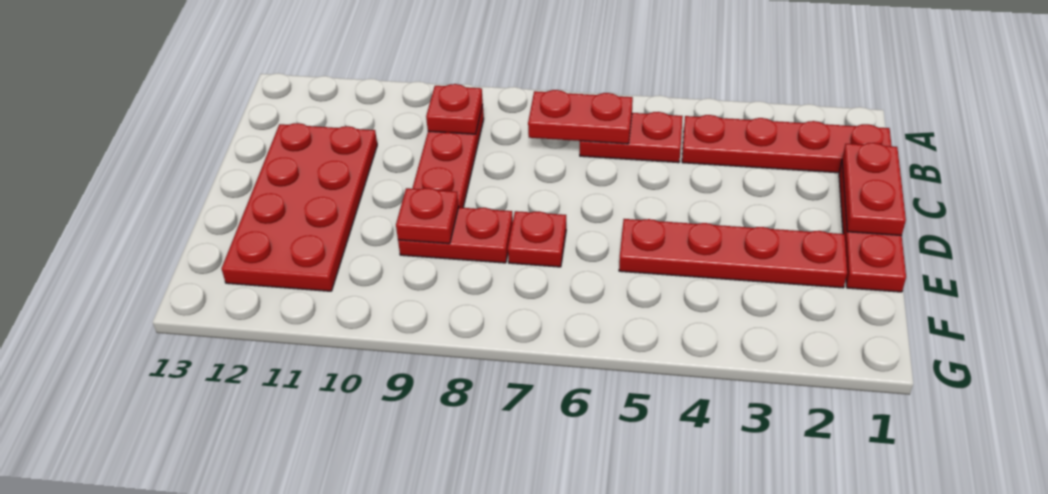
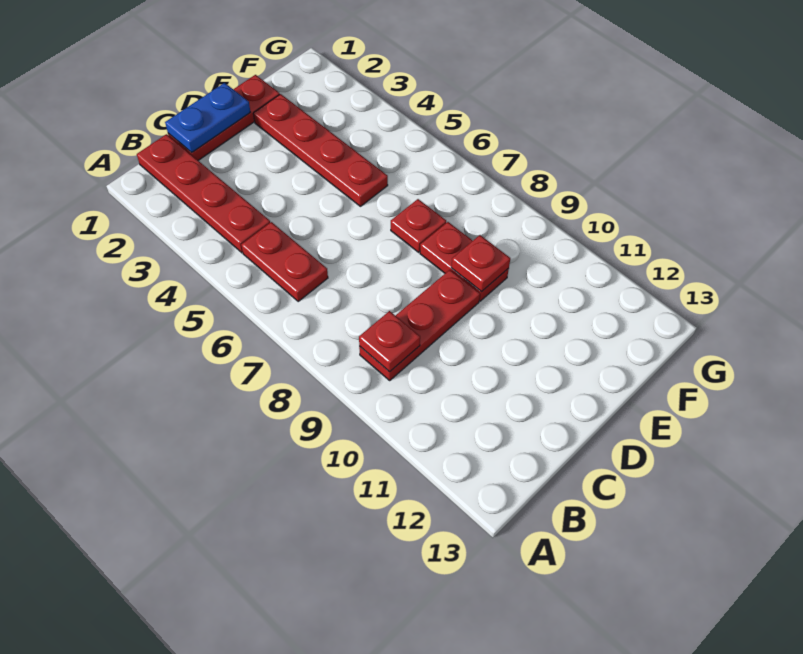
red 1x2 plate [528,90,633,144] -> none
red 1x2 plate [842,143,906,236] -> blue 1x2 plate [165,83,250,153]
red 2x4 plate [222,123,377,291] -> none

